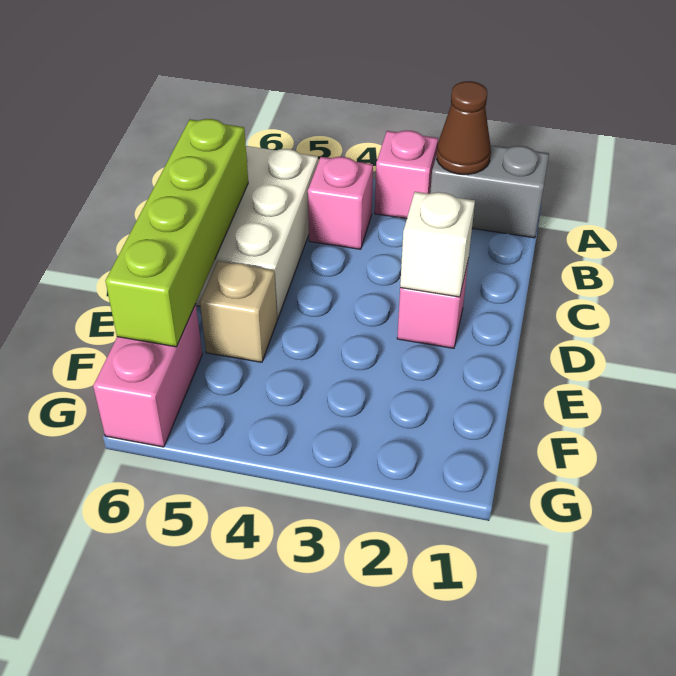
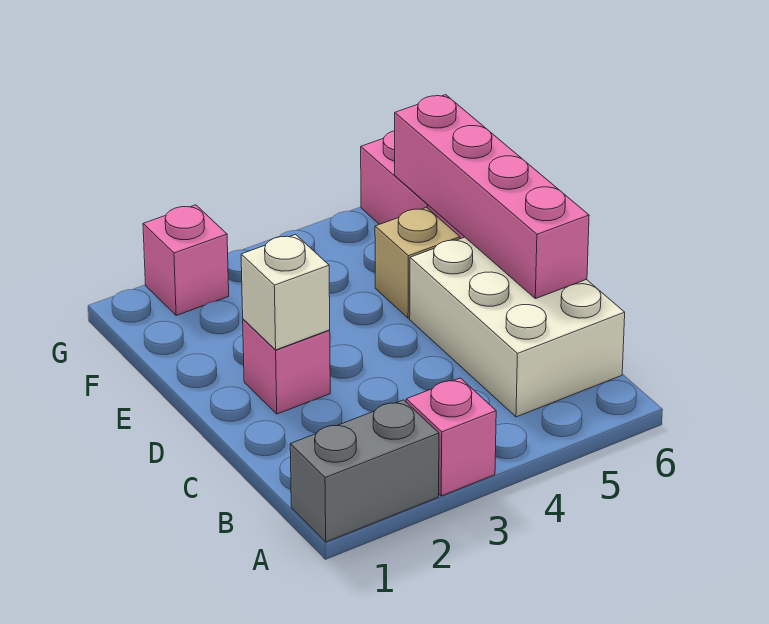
brown 1x1 cone [437,81,491,174] -> none
pink 1x1 brick [308,157,373,249] -> pink 1x1 brick moved to [143,205,229,315]
lime 1x4 brick [106,119,248,347] -> pink 1x4 brick [395,95,589,299]

